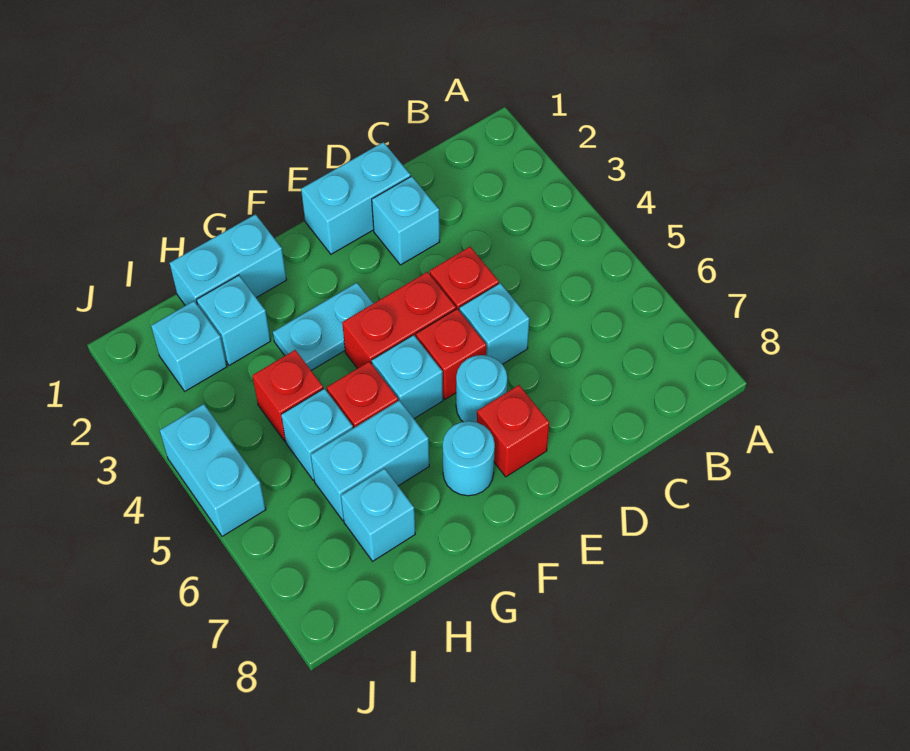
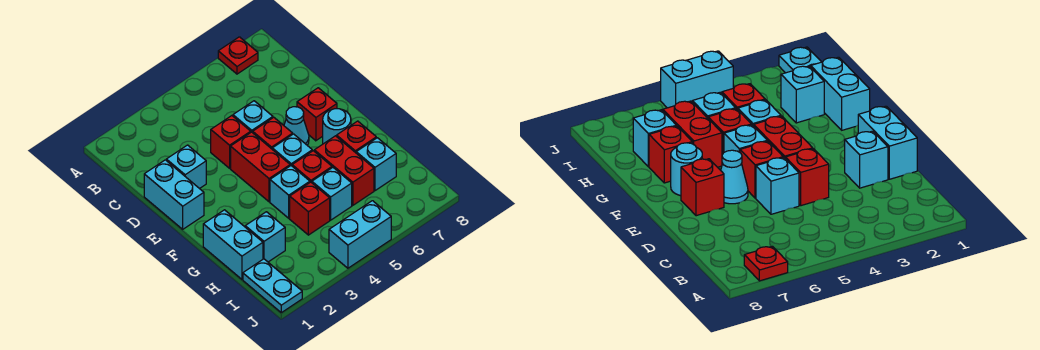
none -> red 1x1 plate [218,37,258,74]
cyan 1x1 round brick [456,355,507,422] -> cyan 1x1 cone [284,107,309,145]
cyan 1x2 plate [273,283,373,370] -> cyan 1x2 plate moved to [243,259,302,313]
cyan 1x2 brick [311,400,429,520] -> red 1x2 brick [314,136,374,205]
none -> red 1x1 brick [337,121,376,153]
cyan 1x1 brick [151,301,227,391] -> cyan 1x1 brick moved to [270,166,310,218]

